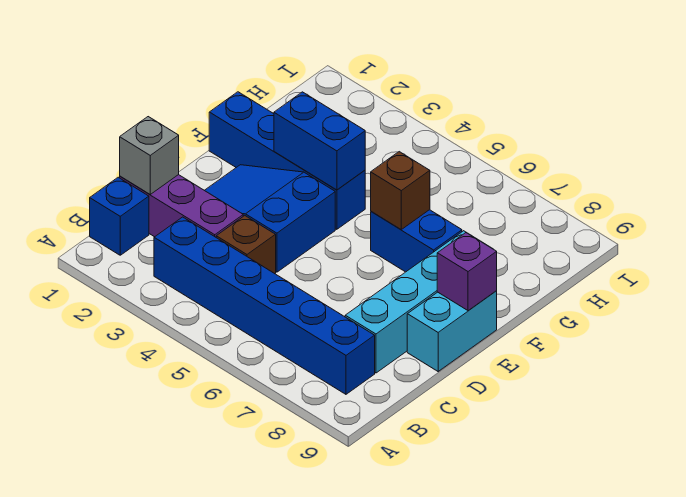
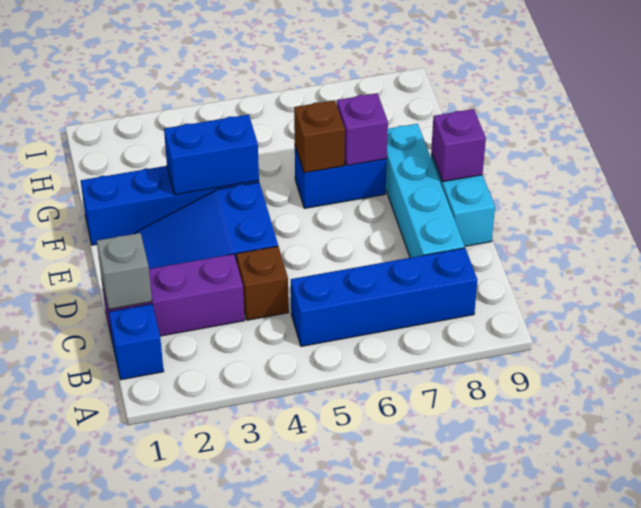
blue 1x6 brick [154,217,375,394] -> blue 1x4 brick [291,248,477,346]
none -> purple 1x1 brick [337,93,388,165]

